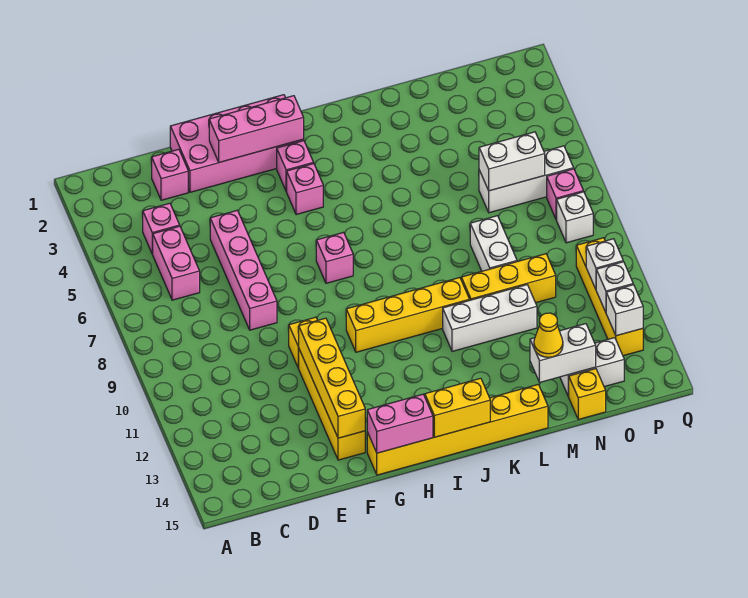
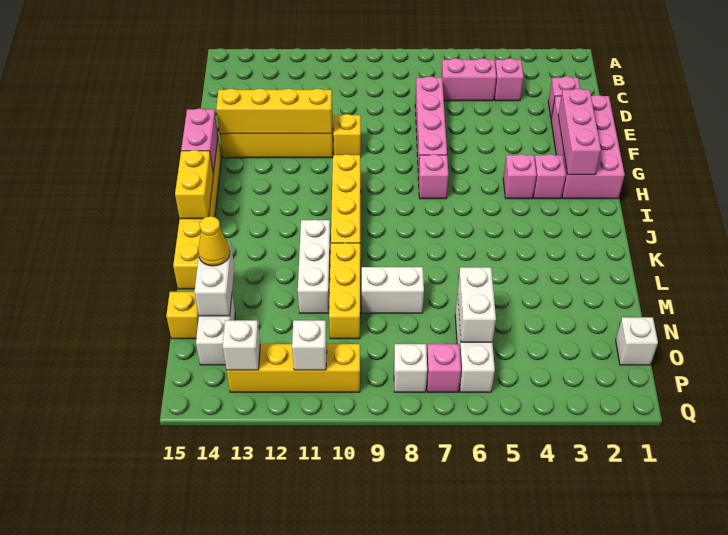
pink 1x4 brick [210,210,277,330] -> pink 1x4 brick turned to [415,76,447,177]
white 1x1 brick [596,262,633,312] -> white 1x1 brick moved to [616,317,658,365]

